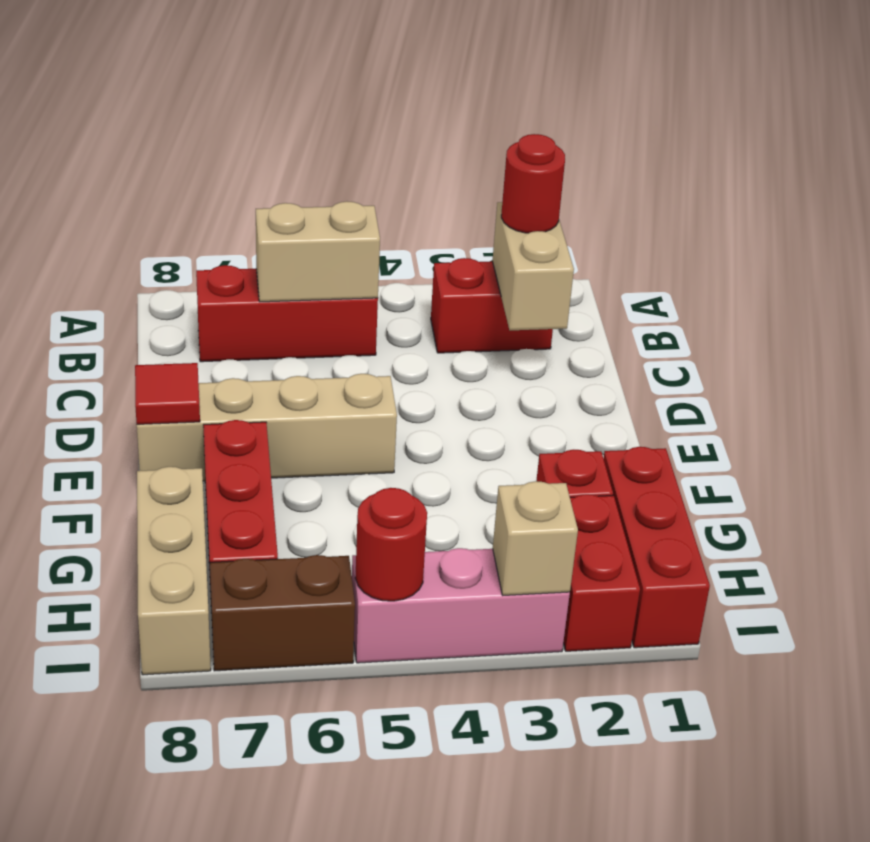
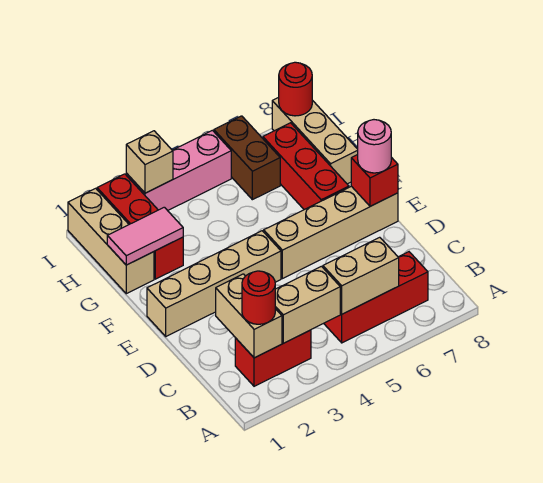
none -> tan 1x2 brick [275,266,340,343]
none -> tan 1x4 brick [147,231,281,336]
red 1x1 tile [135,363,200,424] -> red 1x1 brick [351,155,398,206]
none -> pink 1x1 round brick [358,120,391,173]
red 1x3 brick [603,447,710,648] -> tan 1x3 brick [68,188,154,294]
none -> pink 1x2 tile [107,207,183,265]
red 1x1 round brick [355,488,427,601] -> red 1x1 round brick moved to [279,62,312,116]
brown 1x2 brick [210,555,355,671] -> brown 1x2 brick turned to [214,116,280,200]

